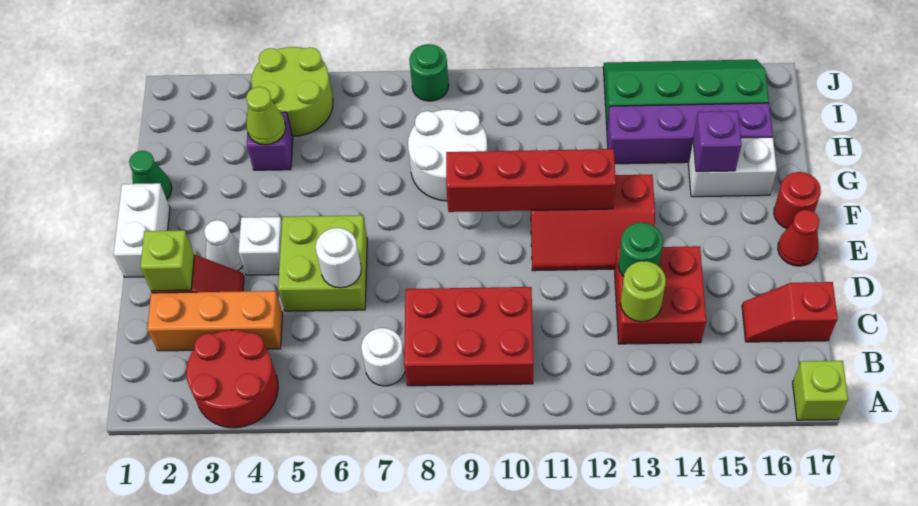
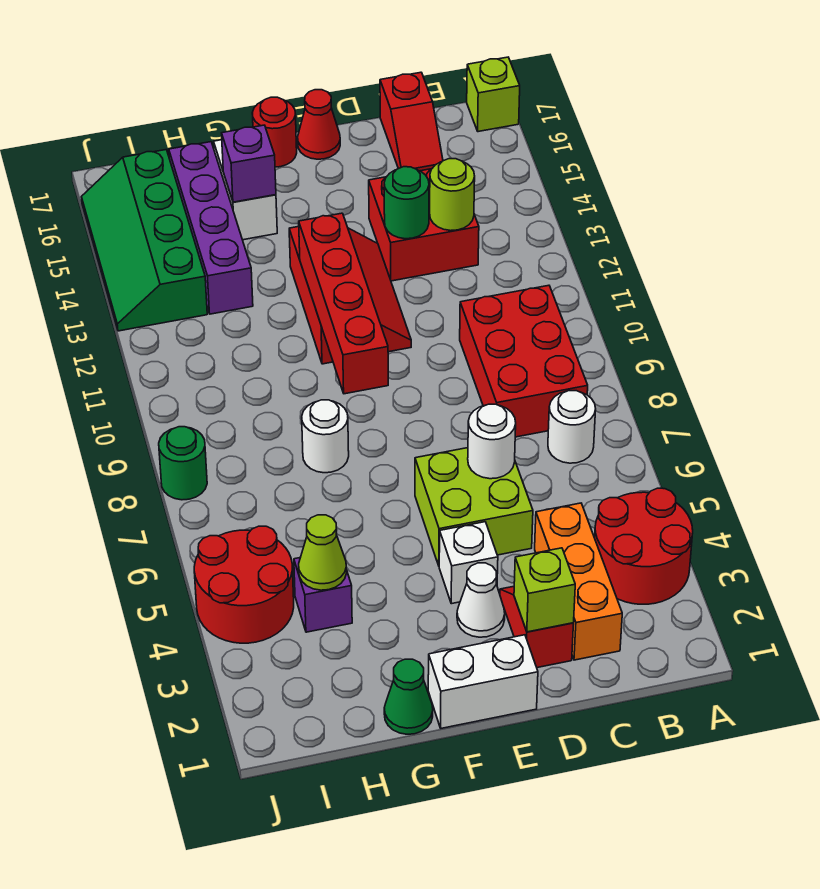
white 2x2 round brick [408,109,487,201] -> white 1x1 round brick [302,400,349,473]
lime 2x2 round brick [251,47,333,136] -> red 2x2 round brick [194,526,294,643]

